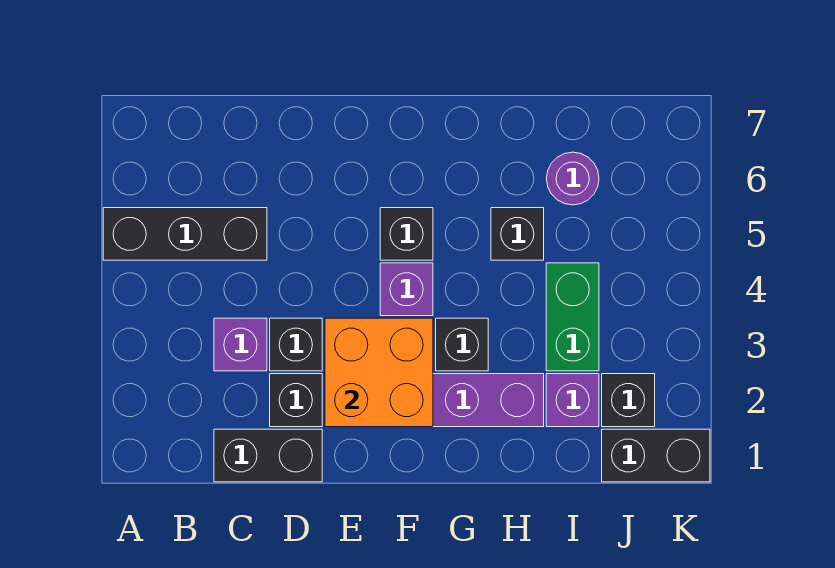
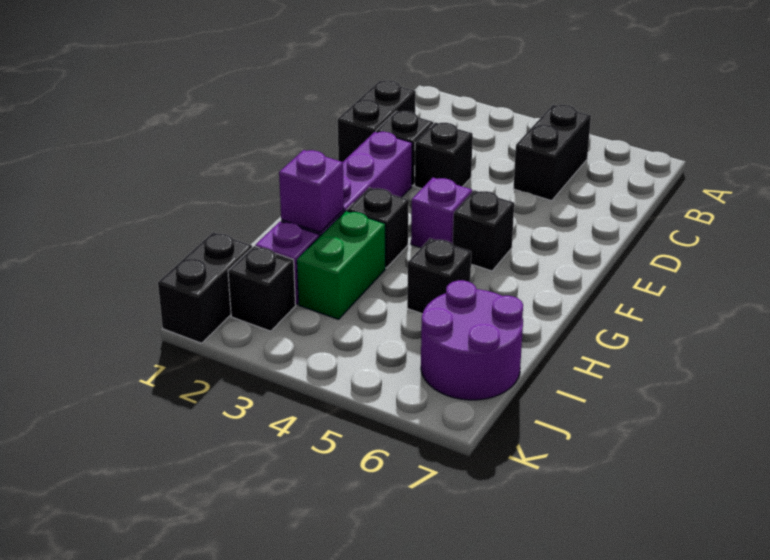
black 1x3 brick [103,208,267,260] -> black 1x2 brick [513,105,591,201]
purple 1x1 brick [214,318,267,371] -> purple 1x1 brick moved to [279,150,344,232]
orange 2x2 brick [325,318,433,427] -> none
green 1x2 brick [546,263,599,371] -> green 1x2 brick turned to [297,211,385,319]
purple 1x1 round brick [546,152,599,205] -> purple 2x2 round brick [421,280,523,400]

